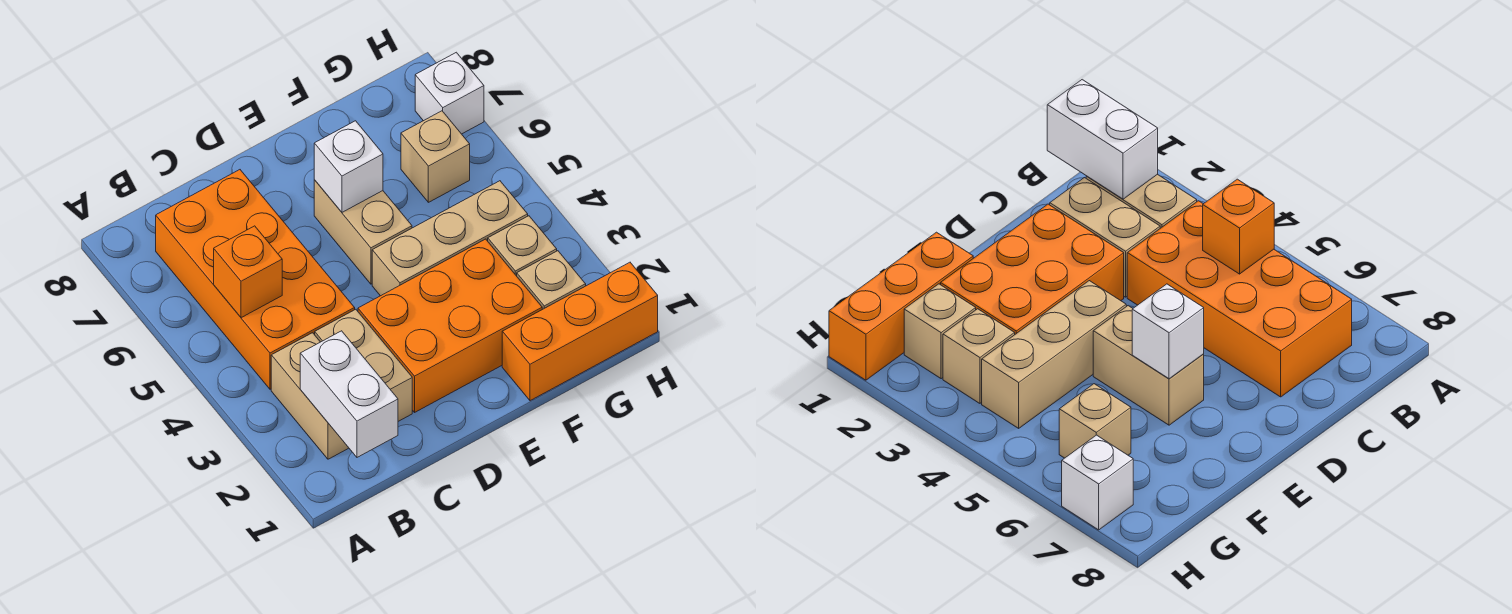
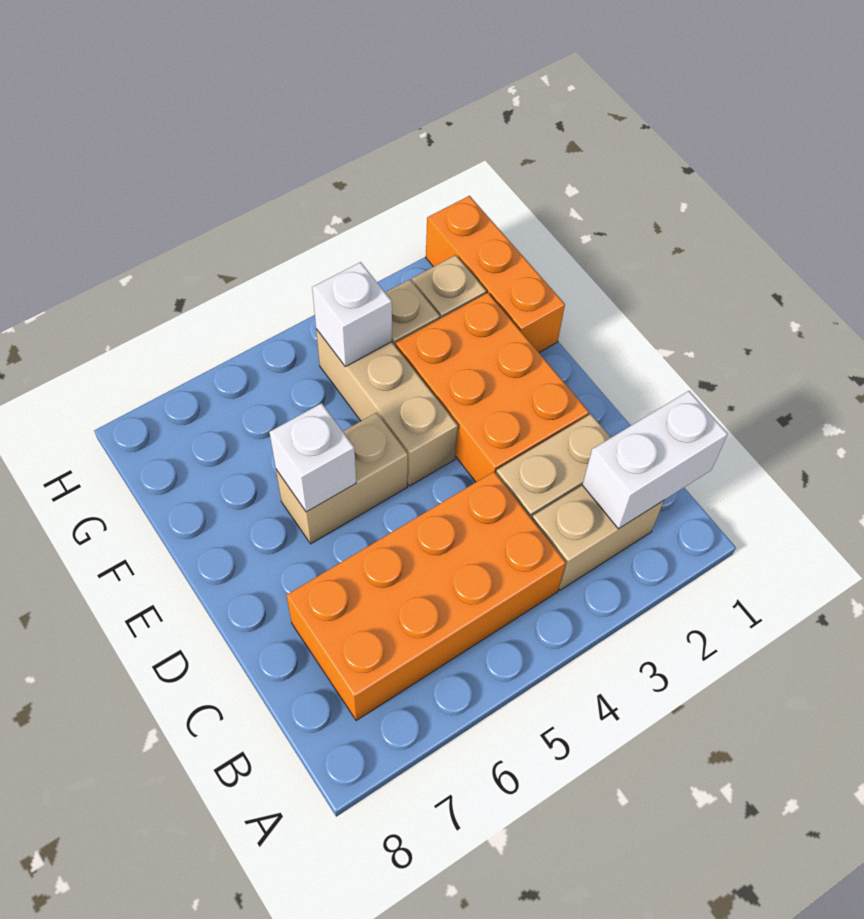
orange 1x1 brick [214,226,282,318] -> none
tan 1x1 brick [401,111,470,202] -> none
white 1x1 brick [415,52,484,134] -> white 1x1 brick moved to [312,262,392,367]

